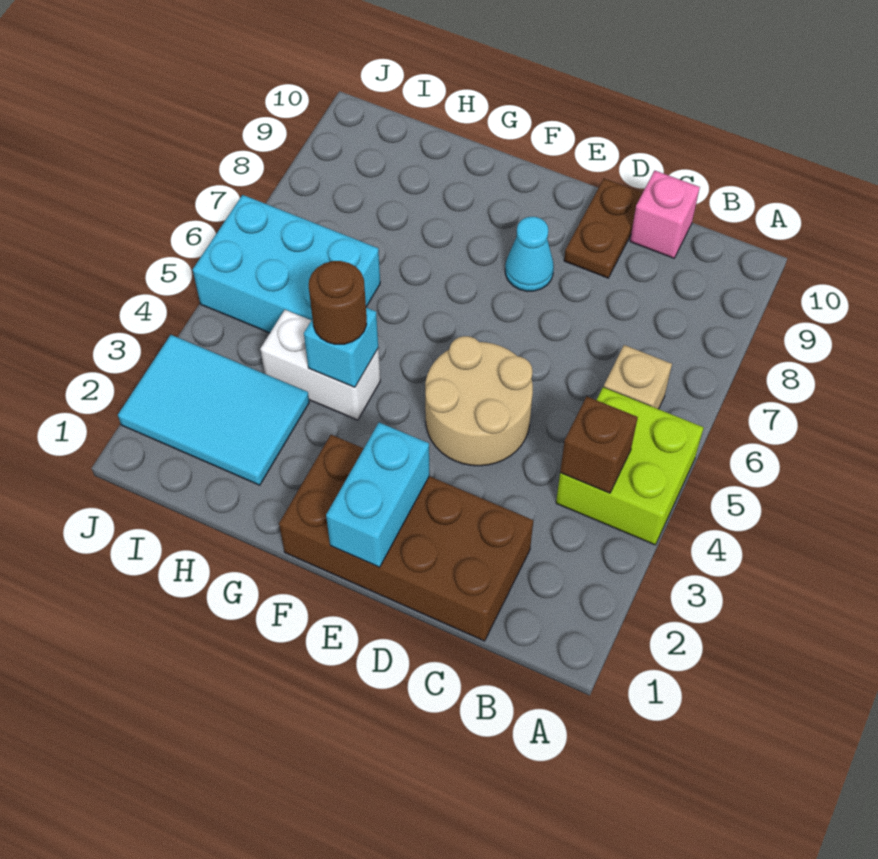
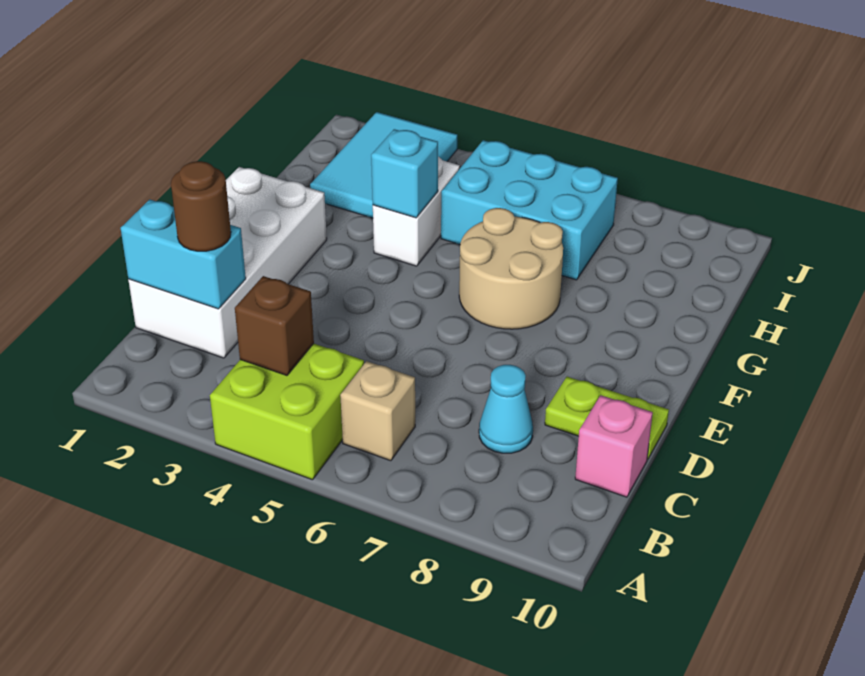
brown 2x4 brick [279,435,533,641] -> white 2x4 brick [128,167,327,358]
tan 2x2 round brick [425,336,533,466] -> tan 2x2 round brick moved to [459,208,563,329]
brown 1x2 plate [564,178,642,278] -> lime 1x2 plate [545,377,669,459]
cyan 1x2 brick [326,423,429,567] -> cyan 1x2 brick moved to [121,199,246,309]
cyan 1x1 cone [505,217,554,291] -> cyan 1x1 cone moved to [479,365,533,453]
brown 1x1 round brick [309,261,367,344] -> brown 1x1 round brick moved to [171,161,231,251]
cyan 2x3 brick [193,195,380,333] -> cyan 2x3 brick turned to [441,140,618,280]

